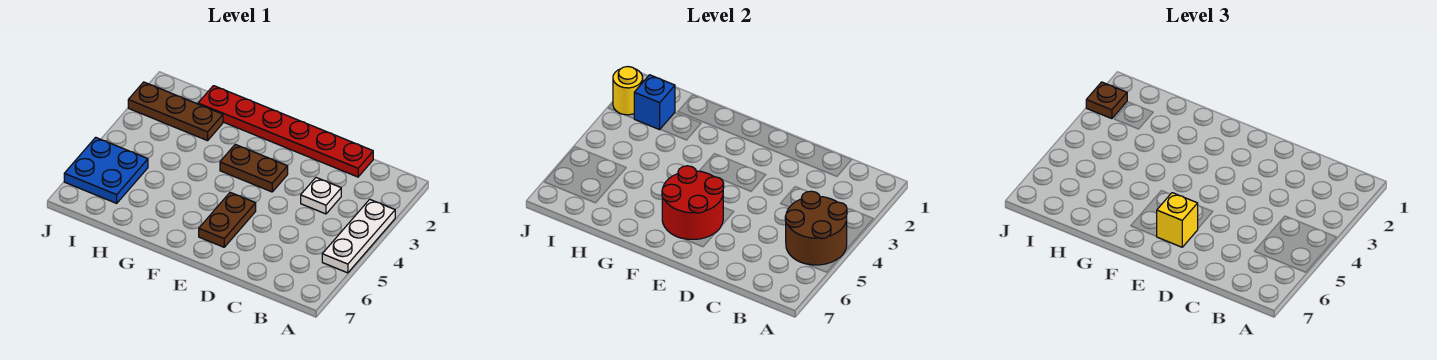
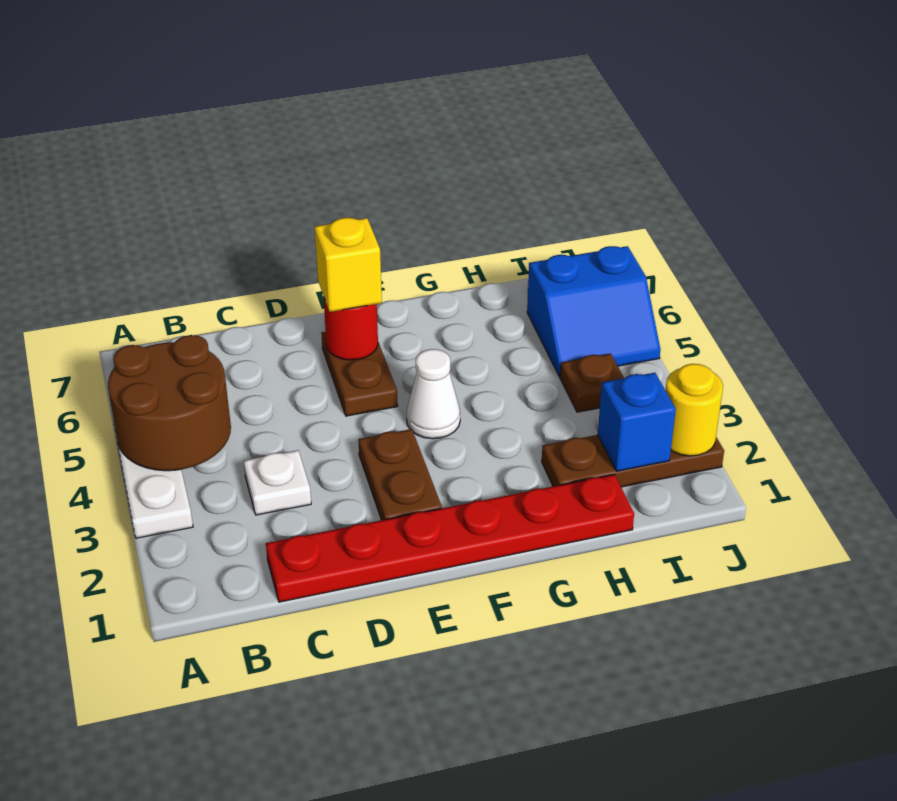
brown 1x2 plate [220,144,288,192] -> brown 1x2 plate turned to [358,429,442,520]
red 2x2 round brick [662,166,724,239] -> red 1x1 round brick [323,296,378,360]
none -> white 1x1 cone [407,349,460,439]
blue 2x2 plate [64,137,148,203] -> blue 2x2 slope [527,246,660,377]
brown 1x1 plate [1086,82,1127,119] -> brown 1x1 plate moved to [560,354,624,412]

